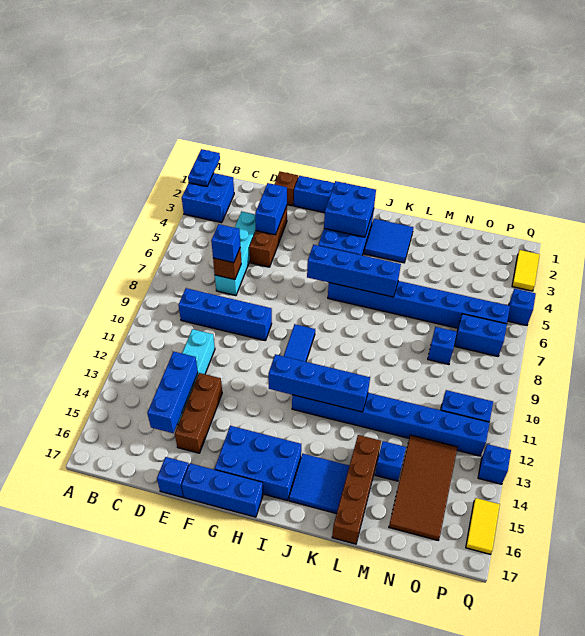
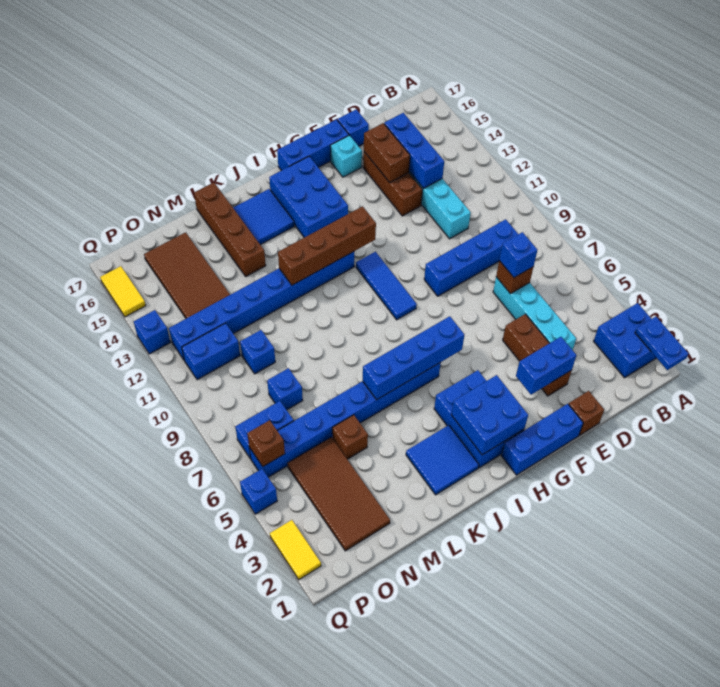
blue 1x2 brick [255,183,287,235] -> blue 1x2 brick turned to [516,337,576,395]
none -> brown 1x2 brick [364,123,410,182]
none -> cyan 1x1 brick [330,135,362,177]
blue 2x3 brick [215,426,301,501] -> blue 2x3 brick turned to [269,156,348,238]
blue 1x4 brick [268,354,370,412] -> brown 1x4 brick [278,206,376,285]
none -> brown 1x1 brick [332,415,368,459]
blue 1x1 brick [375,441,406,481] -> blue 1x1 brick moved to [240,330,275,374]
none -> brown 2x4 tile [288,437,390,551]
none -> brown 1x1 brick [247,420,285,466]

